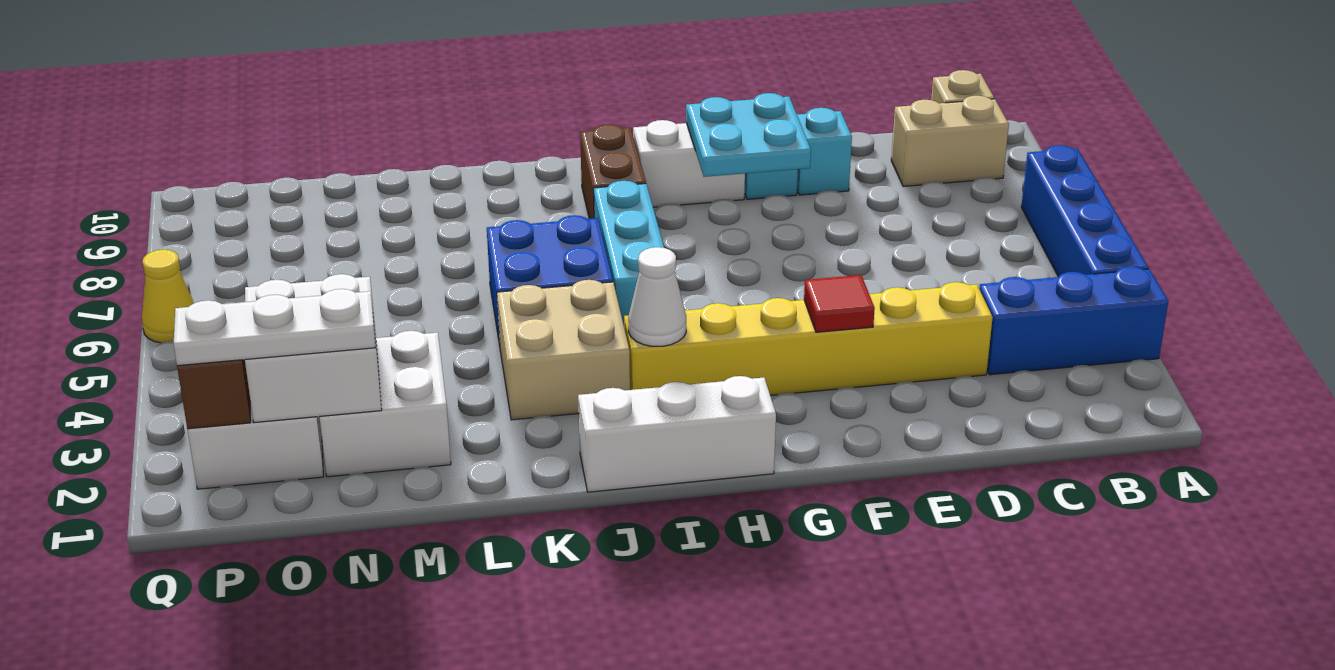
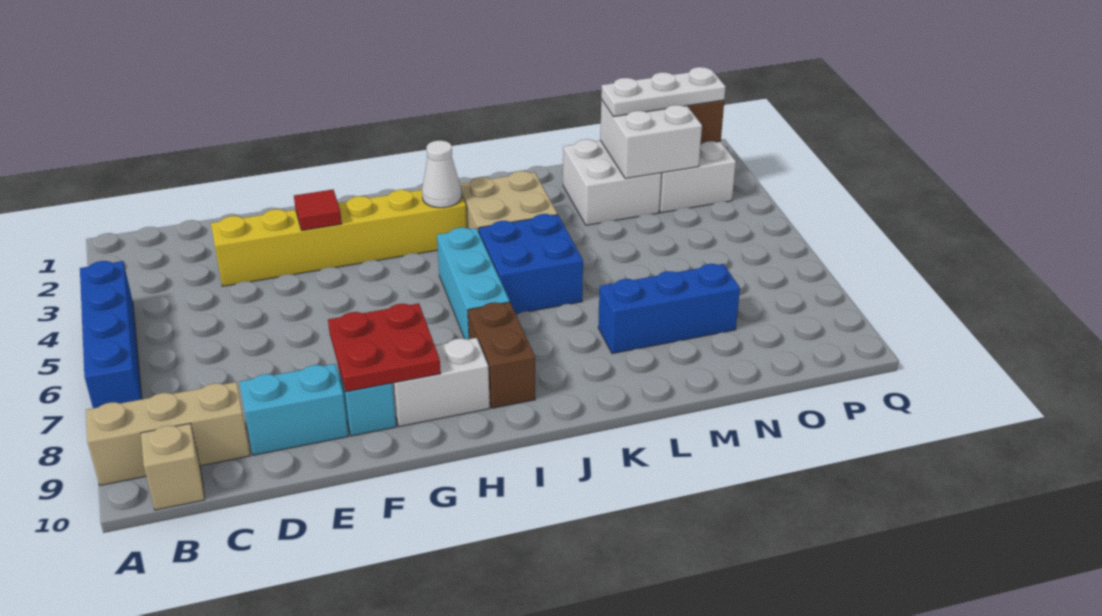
blue 1x3 brick [979,267,1168,375] -> blue 1x3 brick moved to [598,264,740,354]
tan 1x2 brick [891,96,1009,186] -> tan 1x3 brick [86,382,250,485]
cyan 1x1 brick [797,108,852,195] -> cyan 1x2 brick [240,364,348,455]
cyan 2x2 plate [686,93,811,177] -> red 2x2 plate [328,303,441,392]
white 1x3 brick [578,376,776,492] -> none
yellow 1x1 cone [142,250,194,343] -> none

